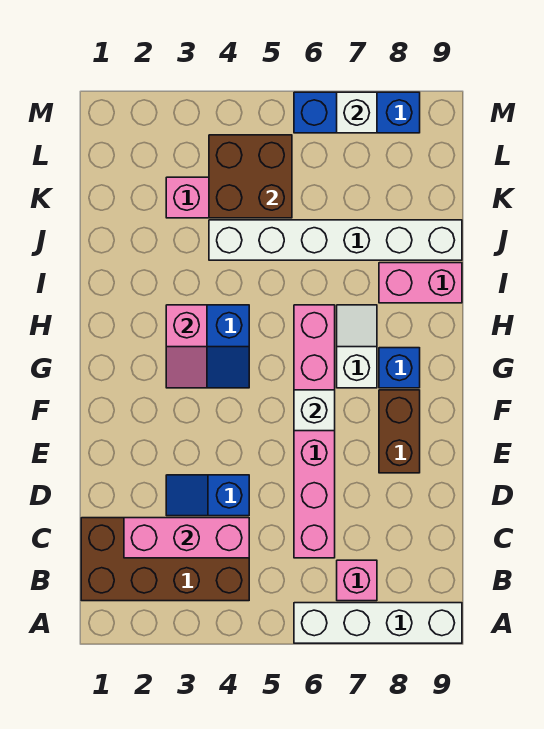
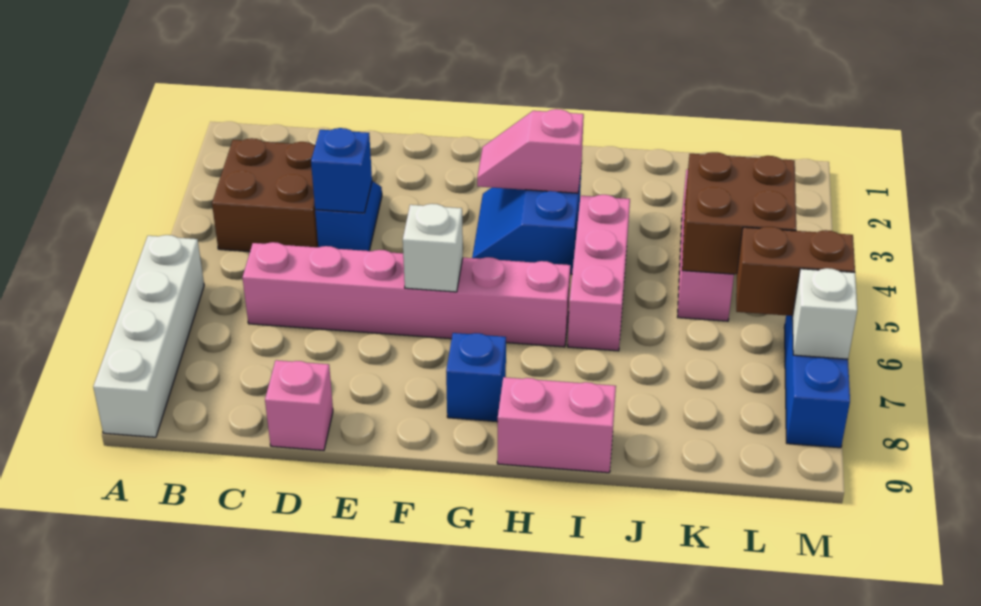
brown 2x4 brick [81,518,249,601] -> brown 2x2 brick [212,138,318,252]
pink 1x1 brick [337,560,377,601] -> pink 1x1 brick moved to [265,360,333,450]
pink 1x3 brick [124,518,249,558] -> pink 1x3 brick moved to [568,195,630,351]
none -> blue 1x1 brick [311,128,372,213]
brown 1x2 brick [379,390,420,473] -> brown 1x2 brick moved to [736,227,855,316]
white 1x2 slope [337,305,377,388] -> none
pink 1x2 brick [379,263,462,303] -> pink 1x2 brick turned to [497,377,616,473]
white 1x6 brick [209,220,462,260] -> none

